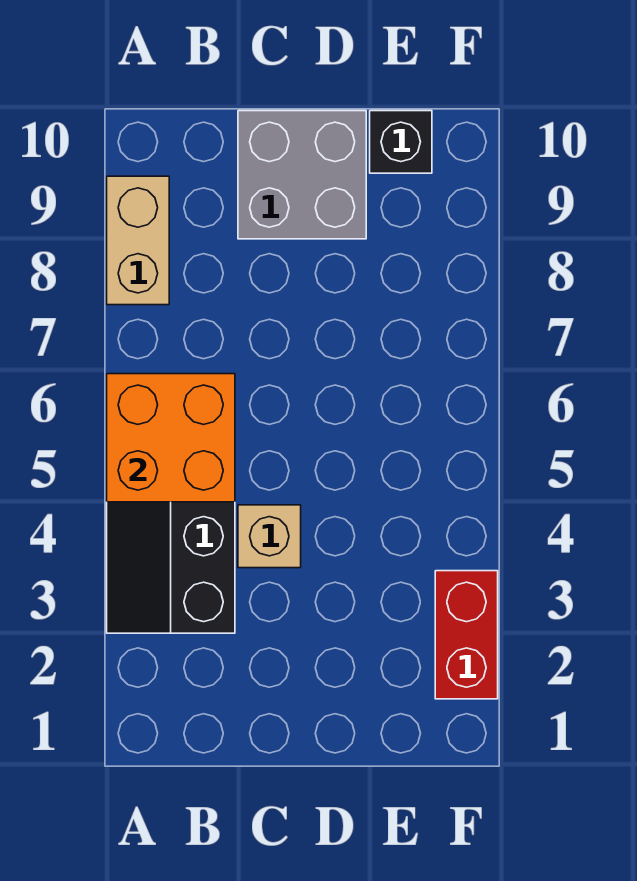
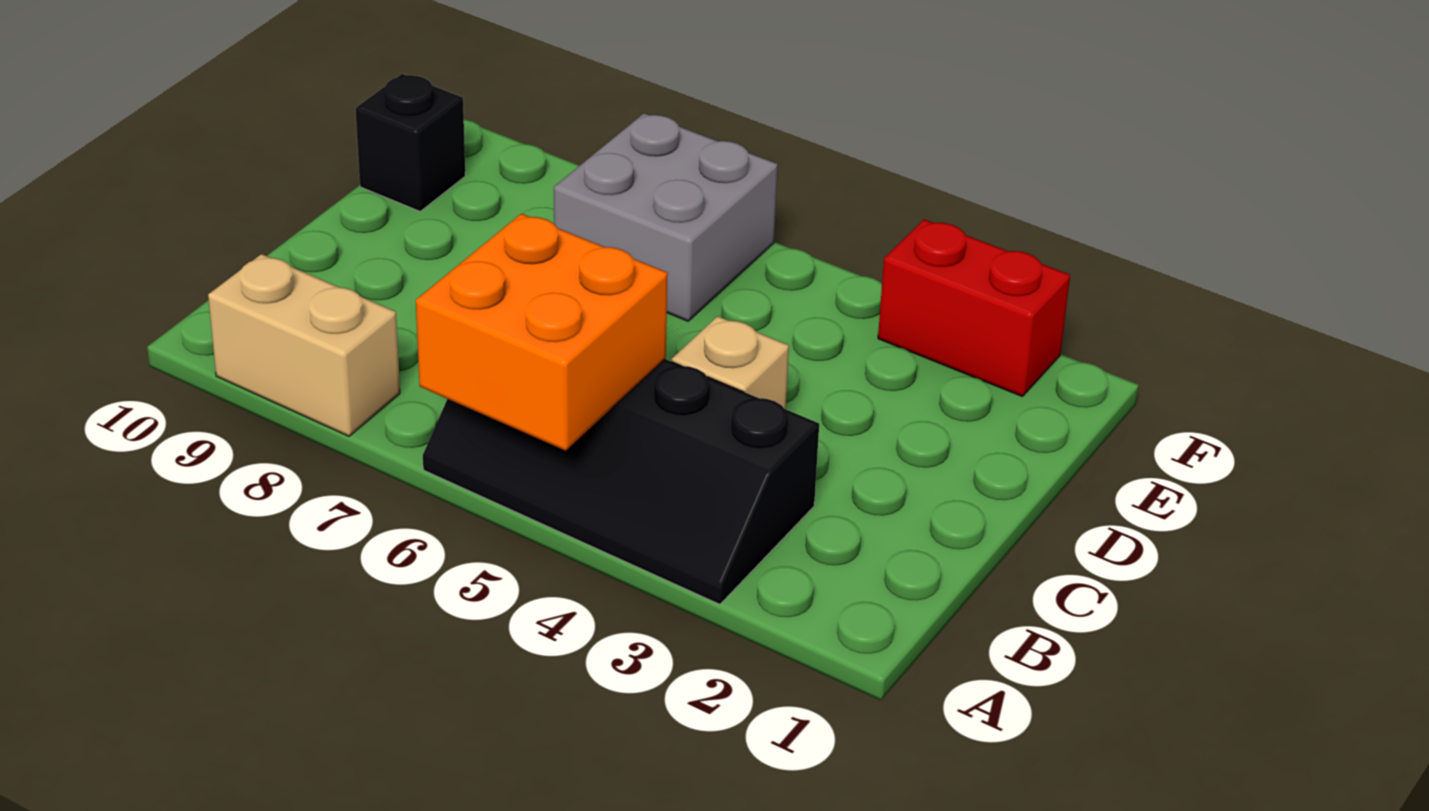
grey 2x2 brick [238,111,366,239] -> grey 2x2 brick moved to [554,113,778,321]

